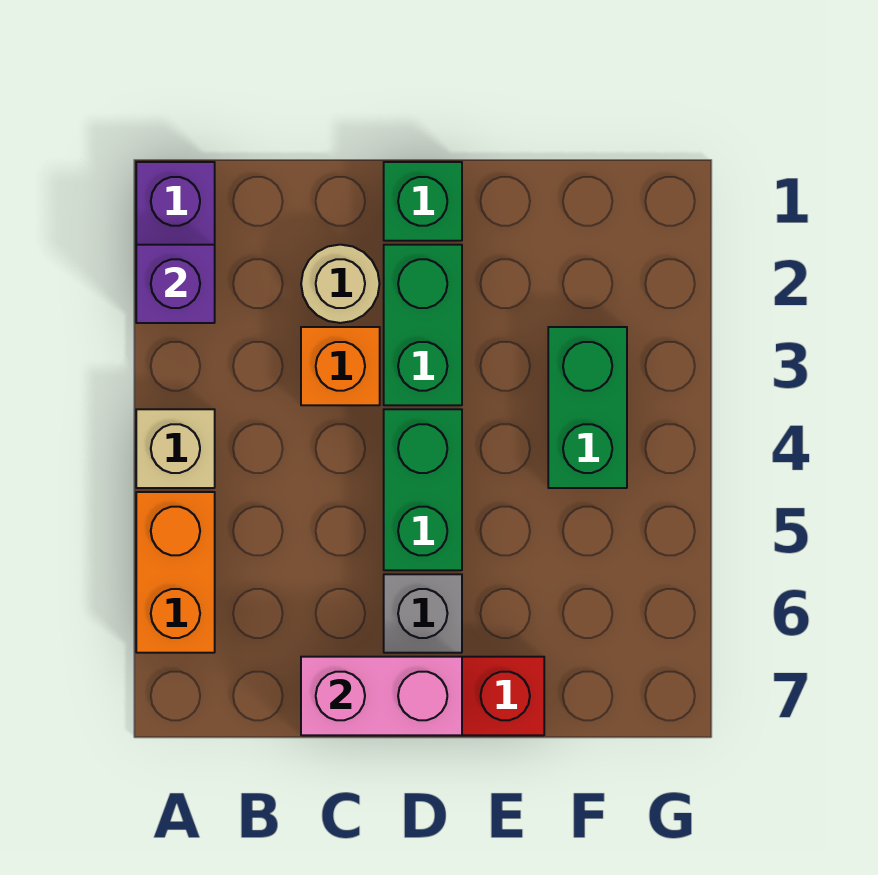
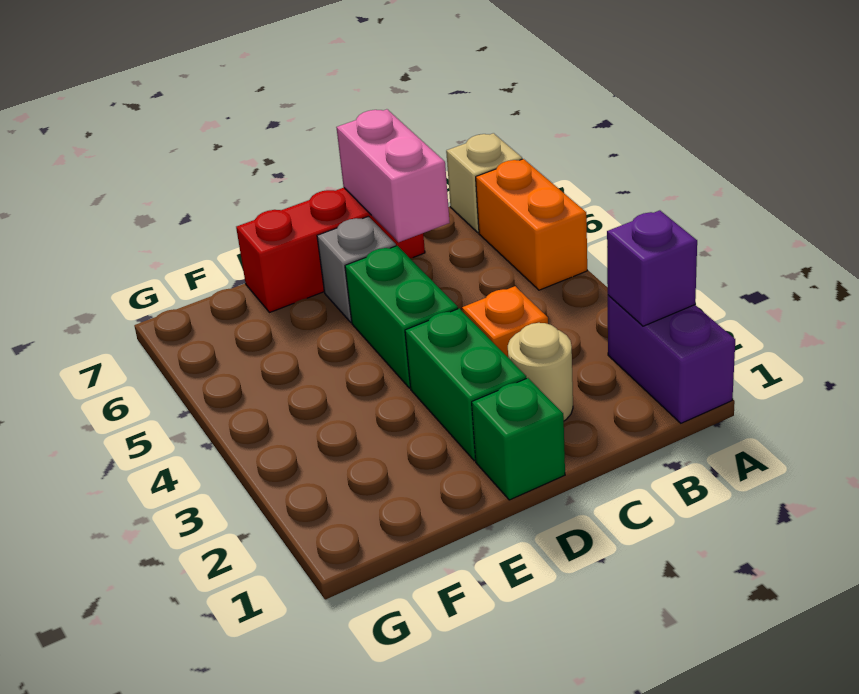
tan 1x1 brick [136,409,215,488] -> tan 1x1 brick moved to [446,133,522,233]
pink 1x2 brick [301,657,462,735] -> pink 1x2 brick turned to [336,109,450,242]
green 1x2 brick [548,327,627,488] -> none

